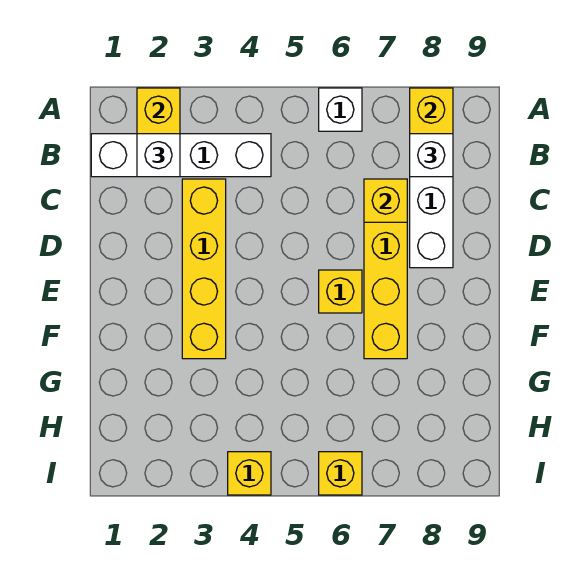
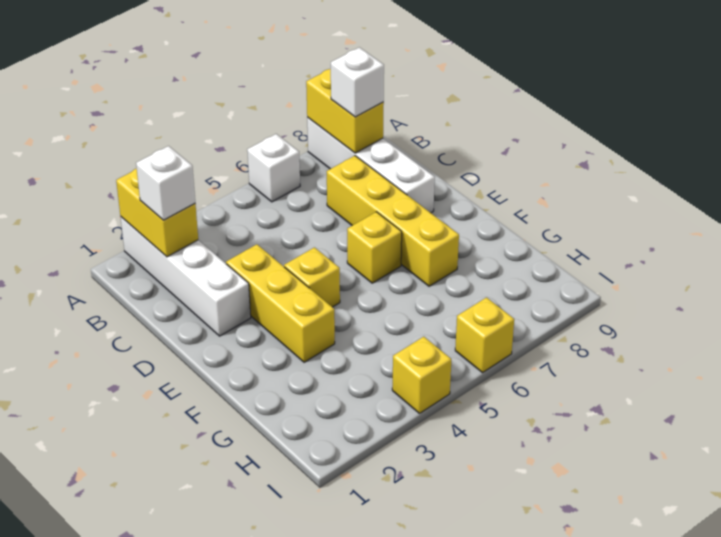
white 1x4 brick [91,134,271,177] -> white 1x4 brick turned to [121,217,251,336]
yellow 1x4 brick [182,179,226,359] -> yellow 1x3 brick [226,244,335,362]
yellow 1x1 brick [364,179,407,222] -> yellow 1x1 brick moved to [284,247,340,307]

